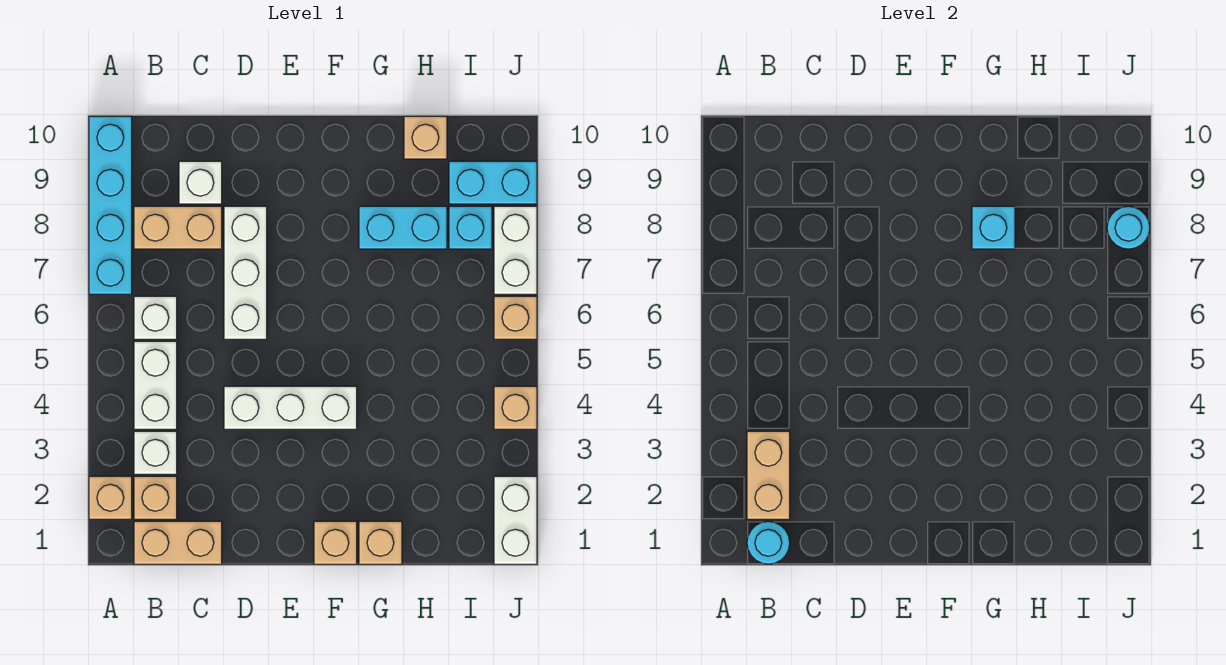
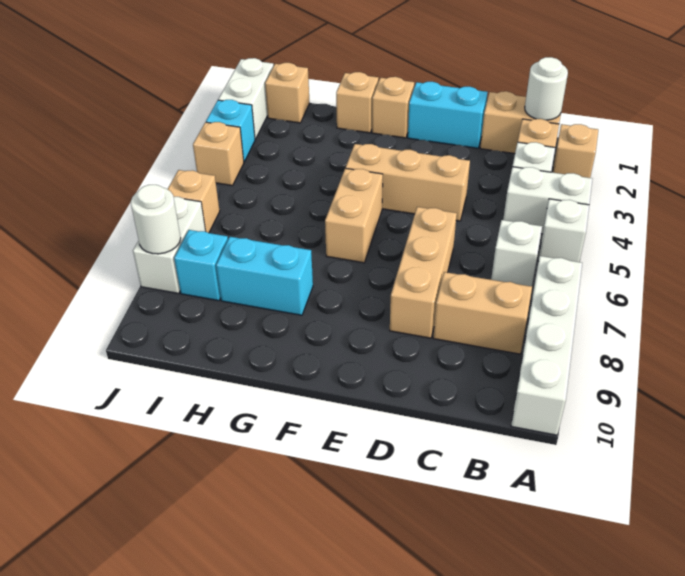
cyan 1x4 brick [89,116,132,294] -> white 1x4 brick [511,256,582,435]
cyan 1x1 round brick [747,521,790,564] -> white 1x1 round brick [525,57,568,120]
tan 1x2 brick [747,431,790,519] -> tan 1x2 brick moved to [325,168,383,263]
white 1x2 brick [134,341,177,429] -> white 1x2 brick turned to [503,167,592,234]
white 1x1 brick [179,161,222,204] -> white 1x1 brick moved to [538,199,589,262]
white 1x3 brick [224,386,357,429] -> tan 1x3 brick [346,144,470,221]
white 1x3 brick [224,206,267,339] -> tan 1x3 brick [390,207,457,338]
cyan 1x1 brick [972,206,1015,249] -> cyan 1x1 brick moved to [206,100,255,162]
tan 1x1 brick [404,116,447,159] -> tan 1x1 brick moved to [265,63,310,123]
cyan 1x2 brick [449,161,537,204] -> cyan 1x2 brick moved to [408,82,488,148]
cyan 1x1 round brick [1107,206,1150,249] -> white 1x1 round brick [131,185,181,254]

